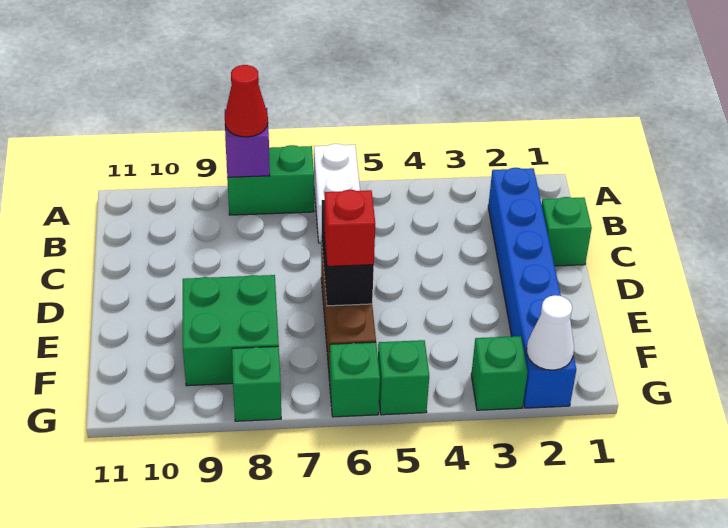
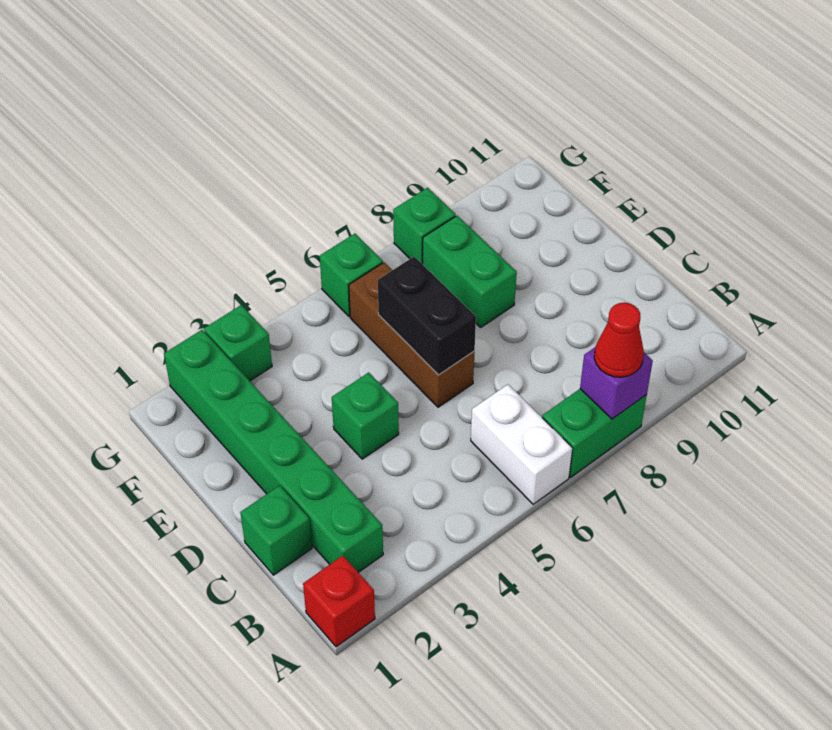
blue 1x6 brick [488,168,576,408] -> green 1x6 brick [164,330,383,572]
red 1x1 brick [324,190,375,266] -> red 1x1 brick moved to [303,556,375,647]
green 2x2 brick [183,275,279,386] -> green 1x2 brick [423,216,517,327]
white 1x1 cone [527,295,574,370] -> none
green 1x1 brick [378,340,429,415] -> green 1x1 brick moved to [332,372,399,459]

